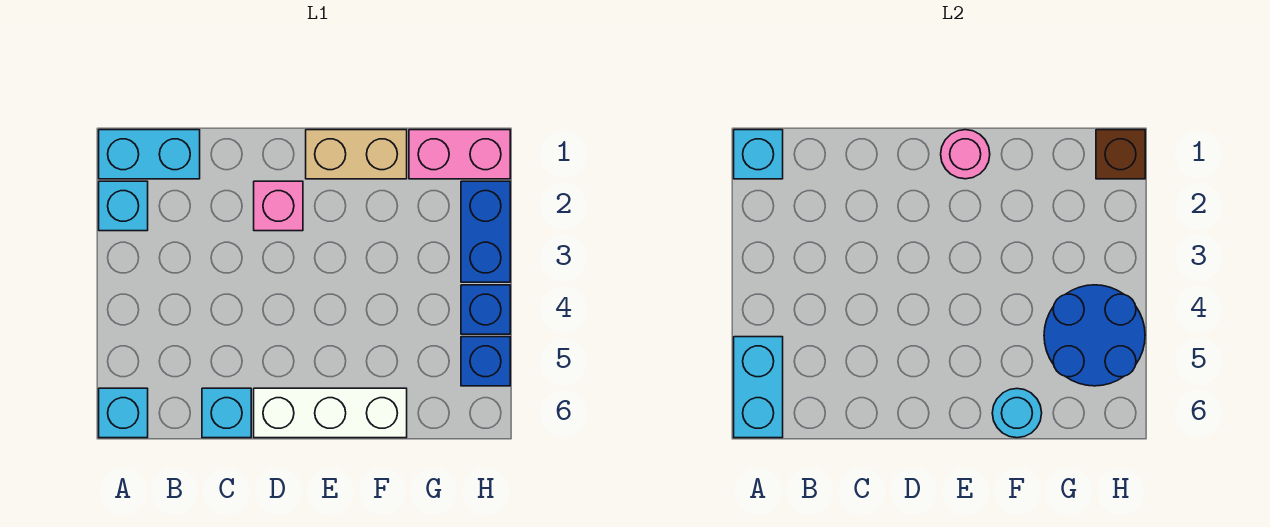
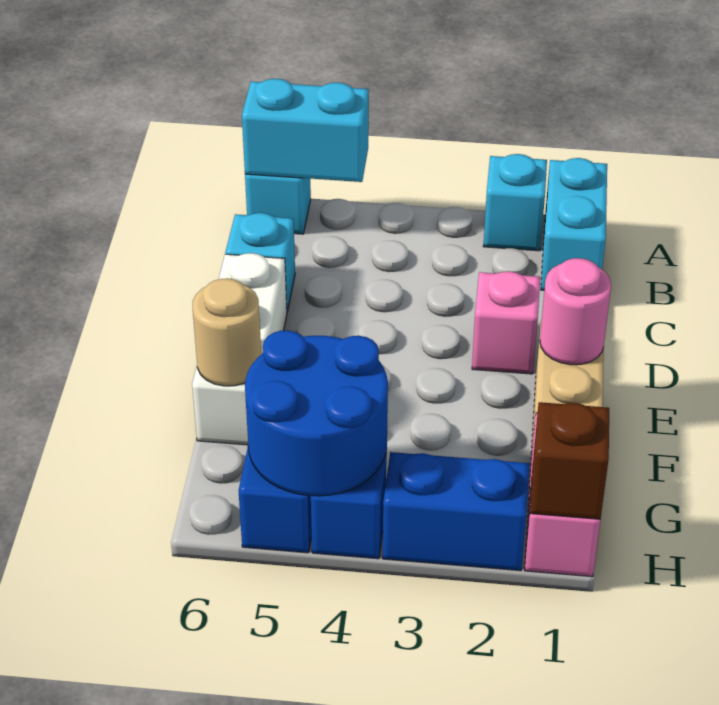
cyan 1x1 brick [734,130,783,179] -> none
cyan 1x1 round brick [992,389,1042,438] -> tan 1x1 round brick [193,278,261,386]

